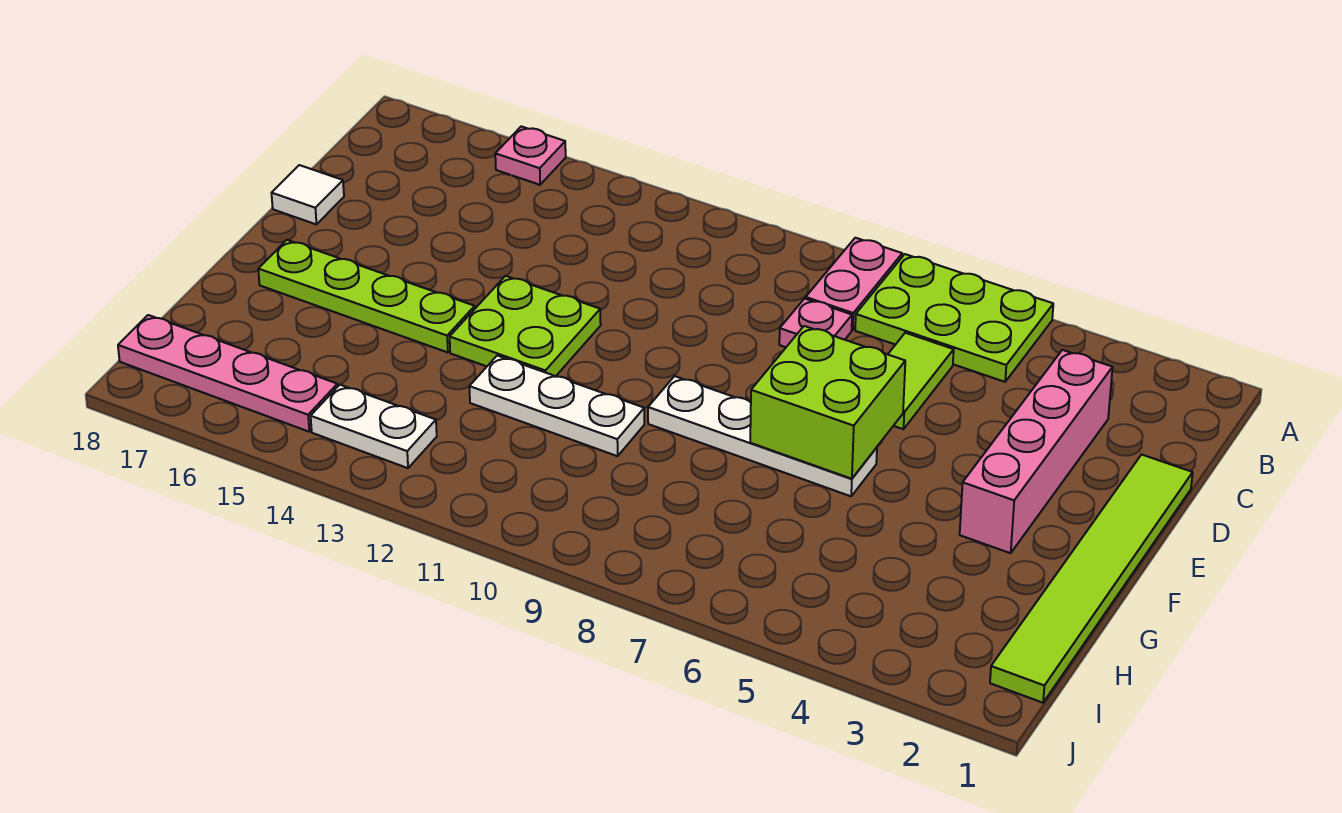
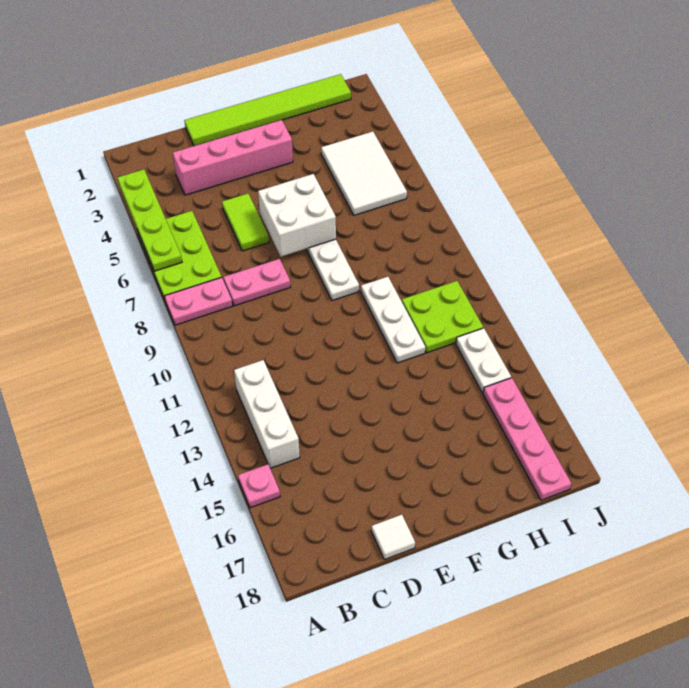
none -> white 1x3 brick [234,360,300,468]
lime 1x2 tile [888,333,954,429] -> lime 1x2 tile turned to [222,194,269,251]
pink 1x1 plate [779,299,852,347] -> pink 1x2 plate [223,259,291,306]
lime 2x2 brick [750,326,905,479] -> white 2x2 brick [258,174,336,257]
lime 2x2 plate [450,276,601,376] -> lime 2x2 plate moved to [402,281,483,353]
lime 1x4 plate [258,240,475,352] -> lime 1x4 plate moved to [118,170,182,271]
none -> white 2x3 tile [321,132,407,215]

